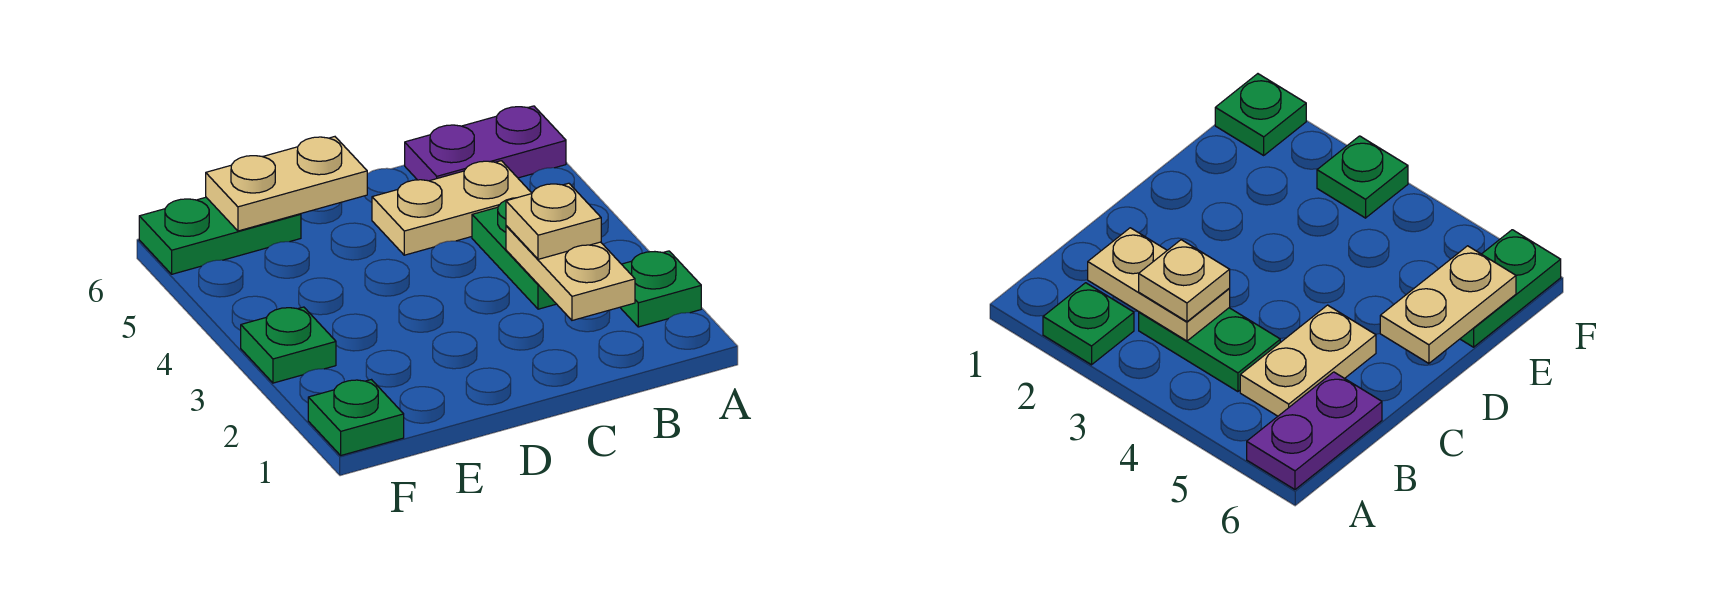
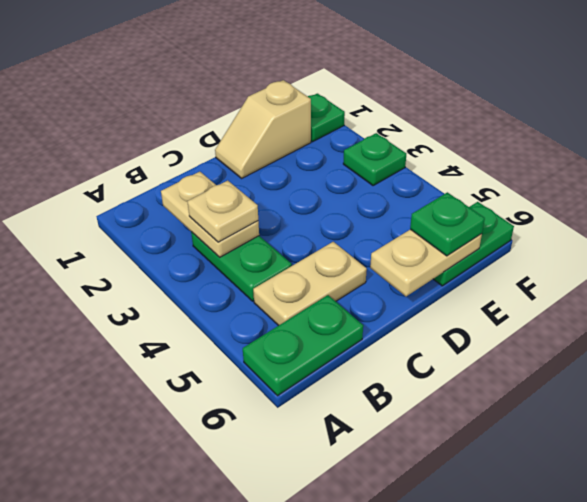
green 1x1 plate [620,251,701,327] -> green 1x1 plate moved to [410,192,485,256]
purple 1x2 plate [405,106,566,181] -> green 1x2 plate [243,295,363,396]
none -> tan 1x2 slope [215,80,311,178]

